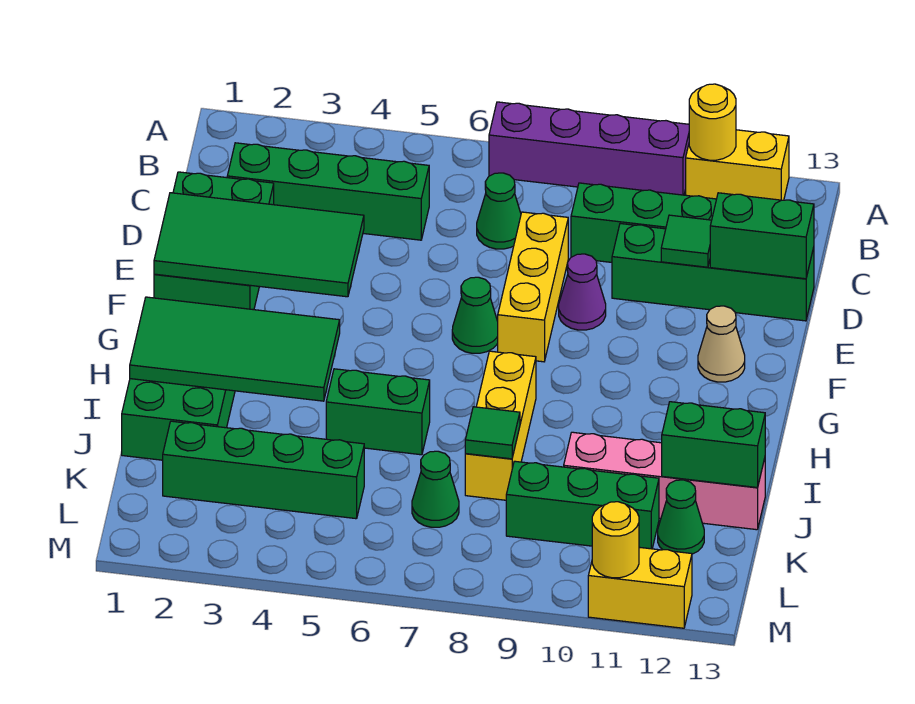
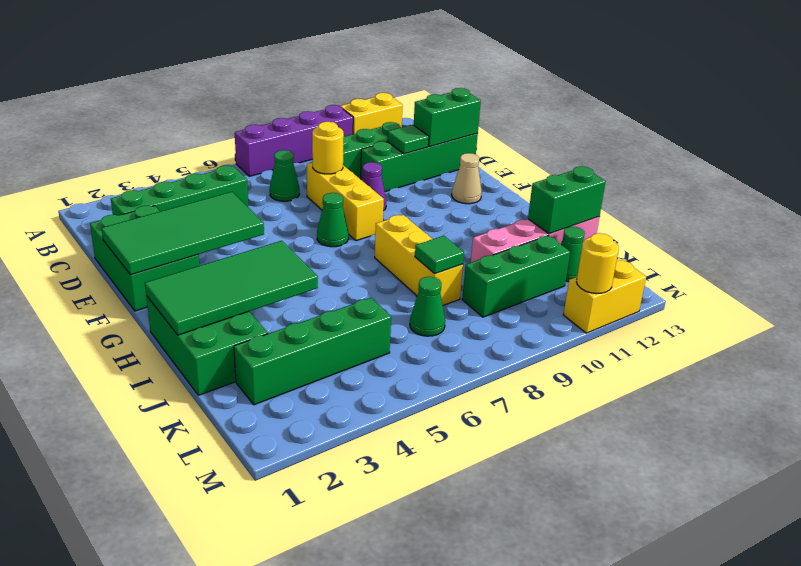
yellow 1x1 round brick [689,84,736,160] -> yellow 1x1 round brick moved to [312,122,344,174]
green 1x2 brick [326,369,430,455] -> none

